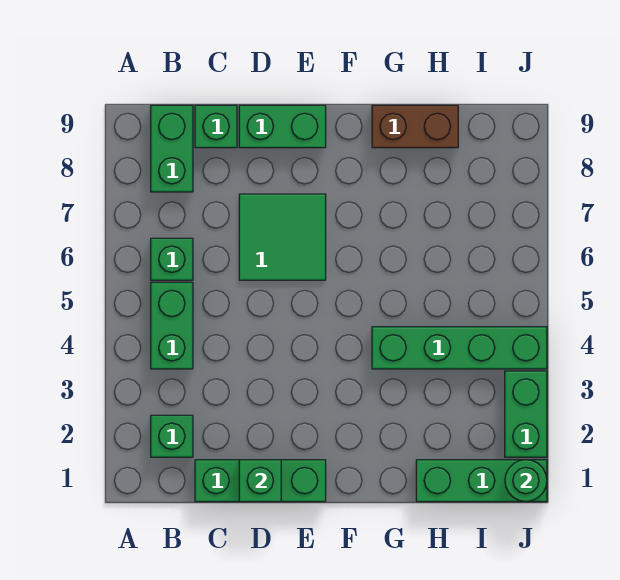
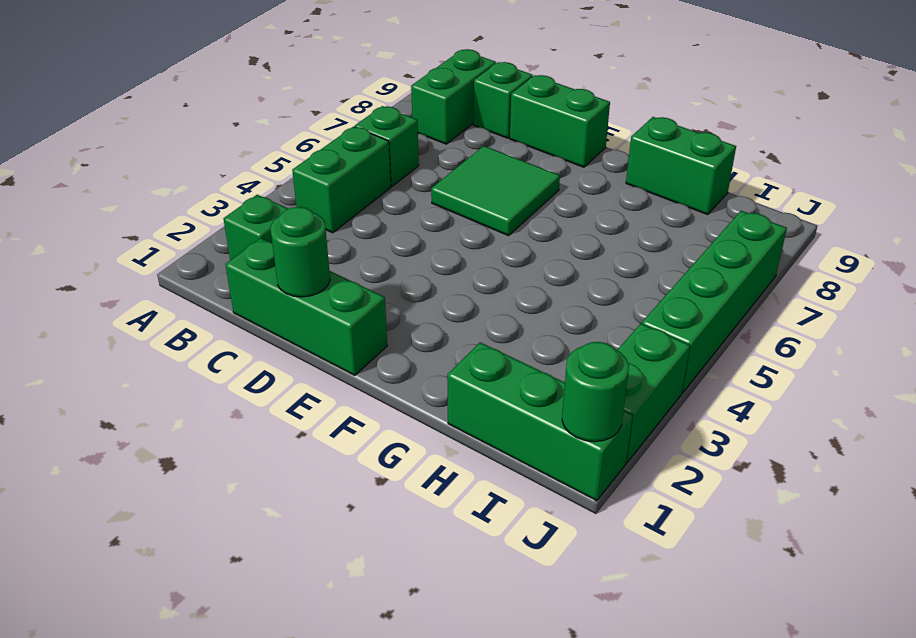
green 1x1 brick [239,460,281,502] -> green 1x1 round brick [271,207,330,297]
green 1x4 brick [372,327,547,369] -> green 1x4 brick turned to [642,211,787,393]
brown 1x2 brick [372,105,458,148] -> green 1x2 brick [626,117,736,215]

